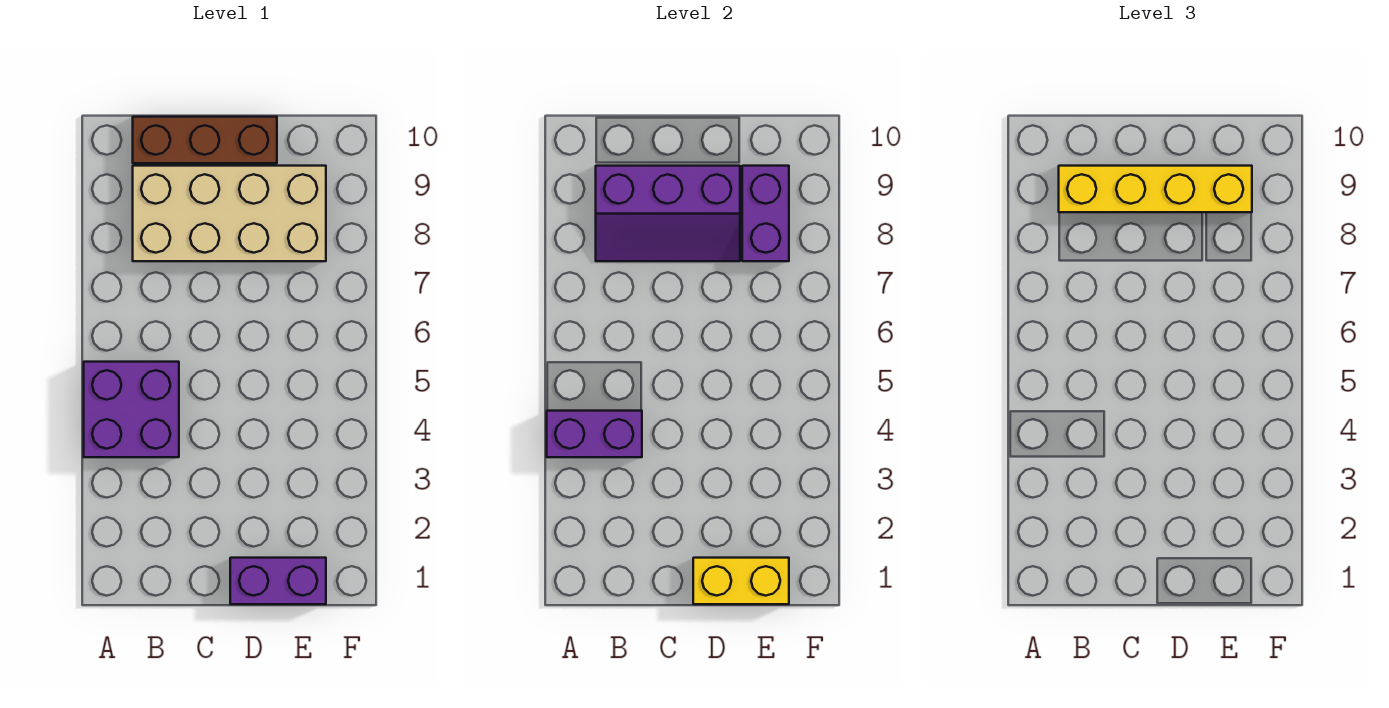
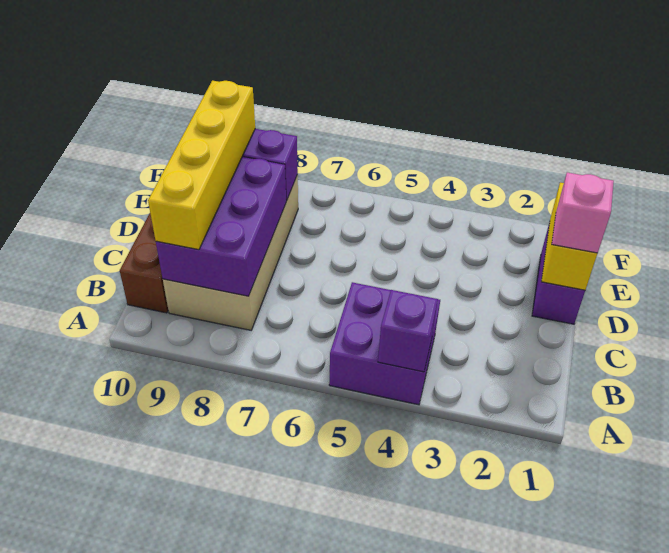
purple 1x2 brick [547,411,642,457] -> purple 1x1 brick [378,290,438,372]
purple 2x3 slope [596,166,740,261] -> purple 2x3 brick [156,157,286,296]
none -> pink 1x1 brick [552,172,614,253]

